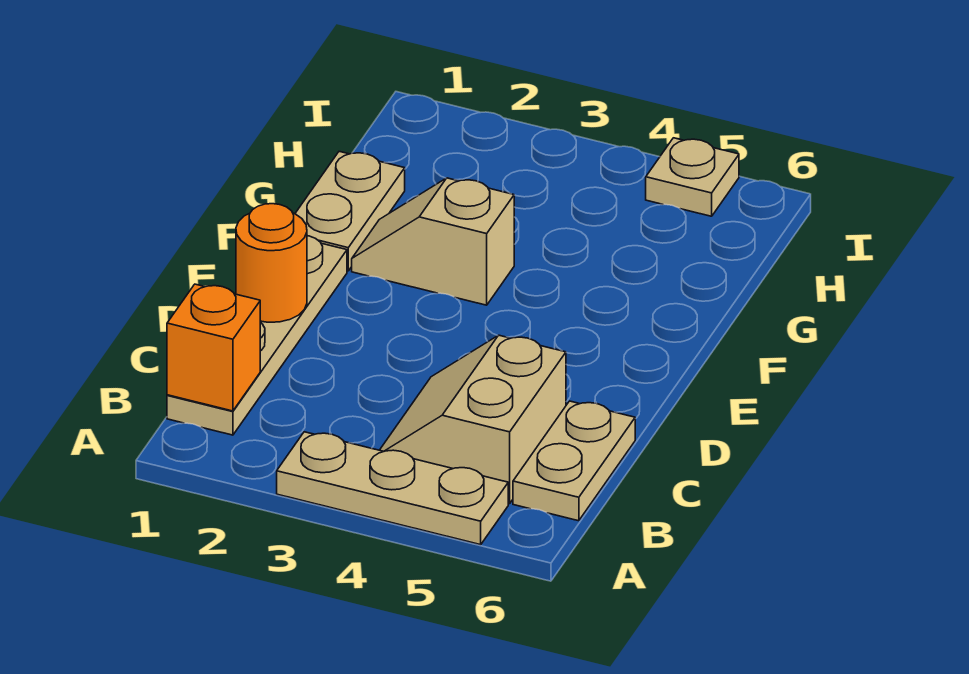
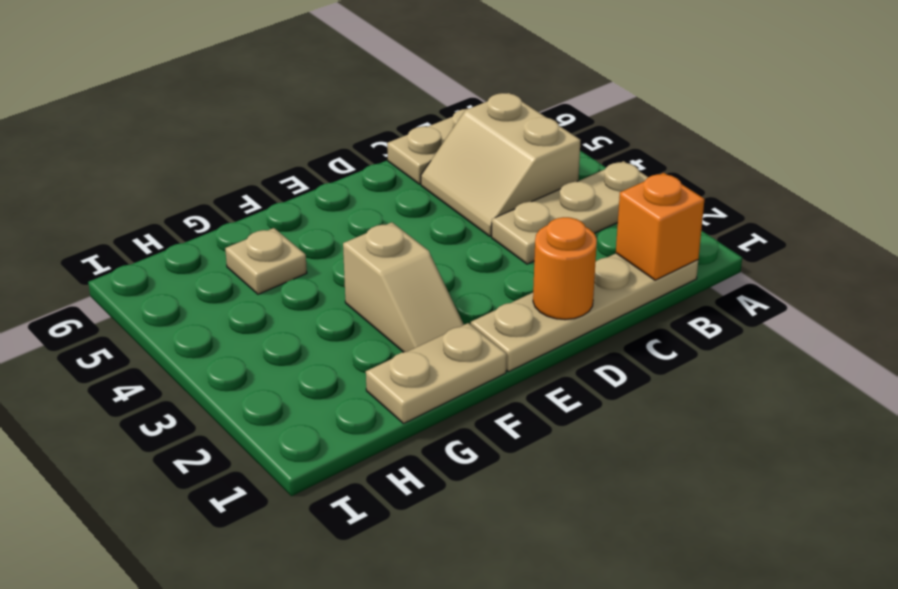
tan 1x3 plate [277,432,508,545] -> tan 1x3 plate turned to [492,161,648,264]
tan 2x2 slope [380,335,566,504] -> tan 2x2 slope turned to [421,93,581,236]
tan 1x1 plate [646,138,739,216] -> tan 1x1 plate moved to [225,228,307,294]

